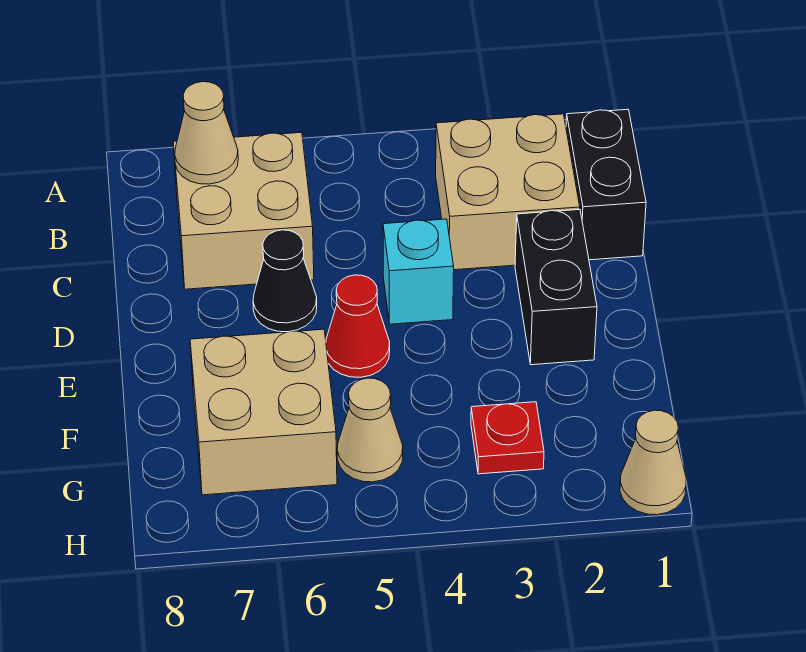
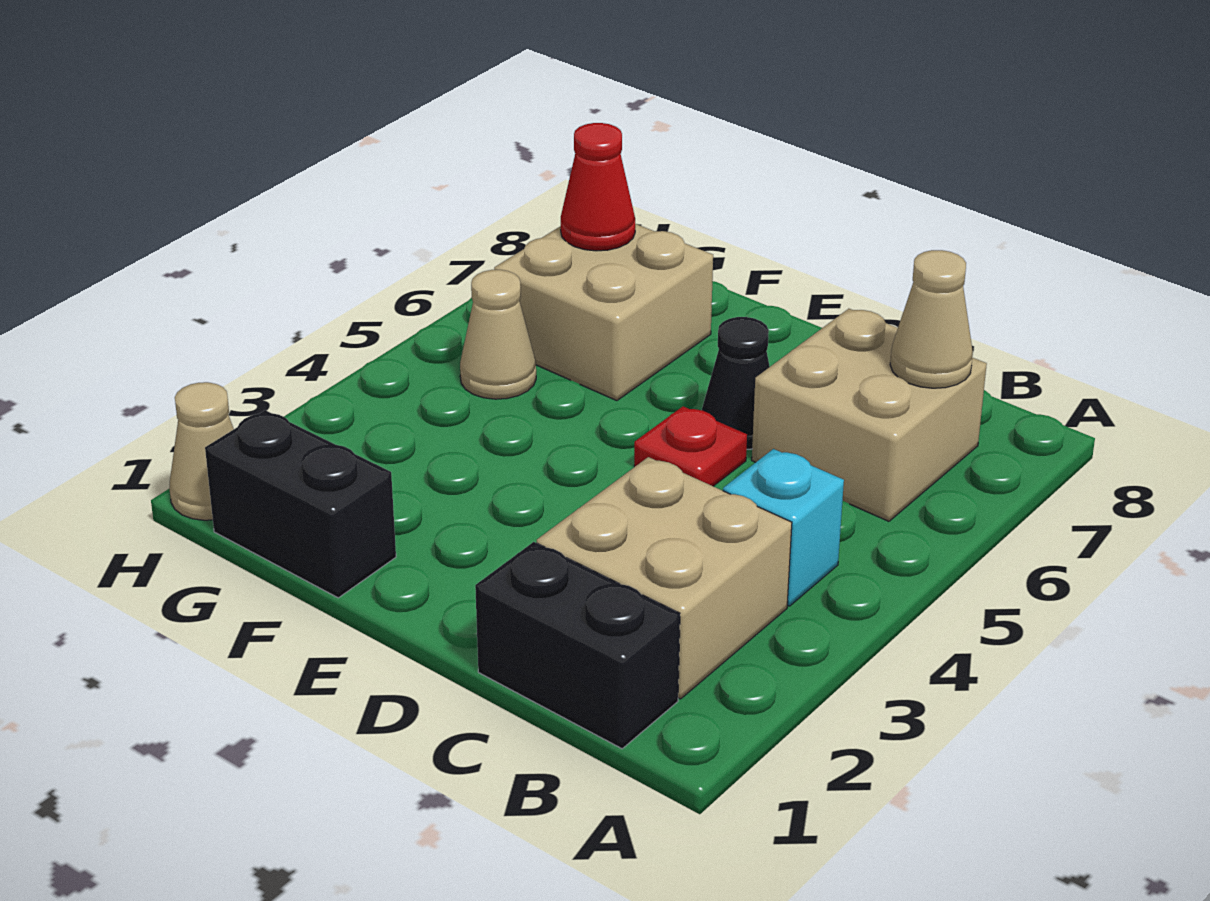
black 1x2 brick [515,210,597,365] -> black 1x2 brick moved to [205,410,396,598]
cyan 1x1 brick [383,219,454,324] -> cyan 1x1 brick moved to [723,449,844,606]
red 1x1 cone [326,275,390,377] -> red 1x1 cone moved to [561,123,635,251]
red 1x1 plate [471,402,544,474] -> red 1x1 plate moved to [634,406,747,486]

